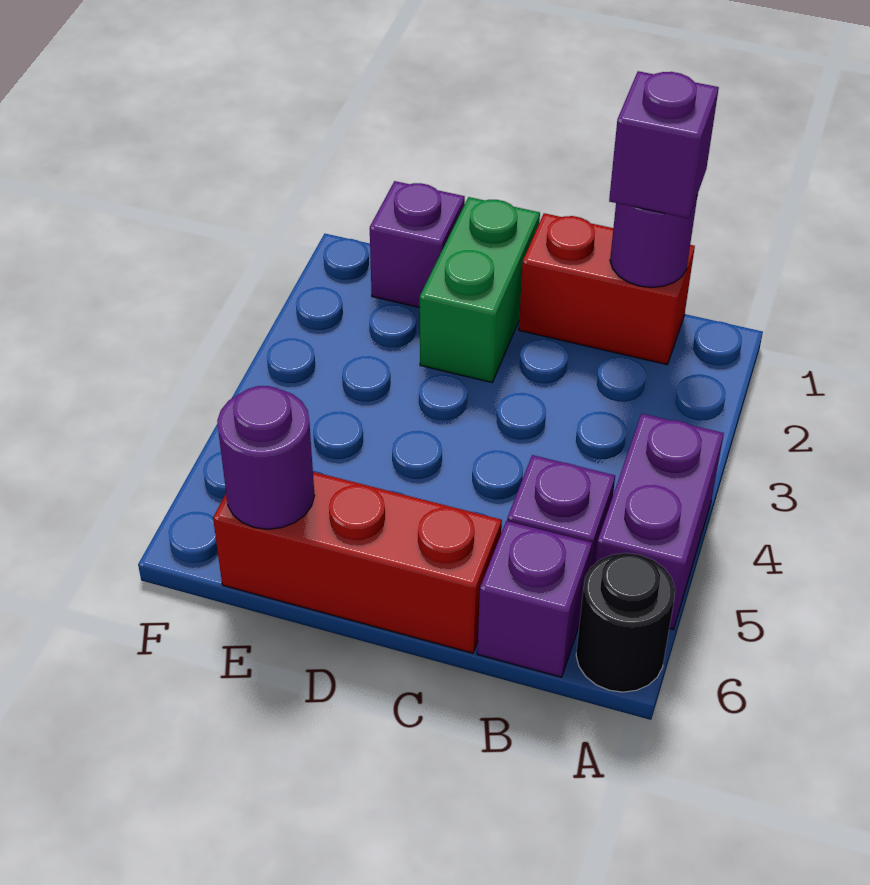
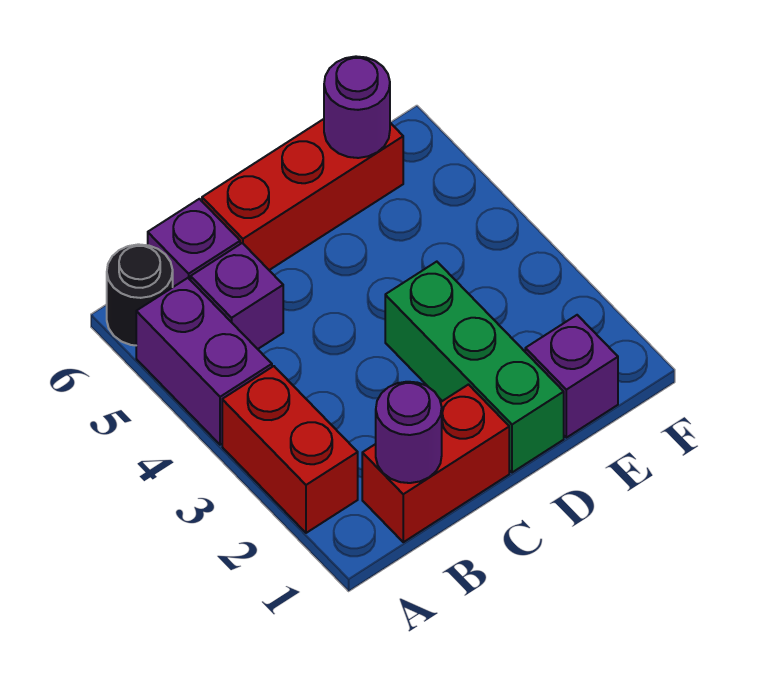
none -> red 1x2 brick [222,366,358,533]
purple 1x1 brick [609,71,719,218] -> none
green 1x2 brick [420,197,540,382] -> green 1x3 brick [385,262,564,472]

